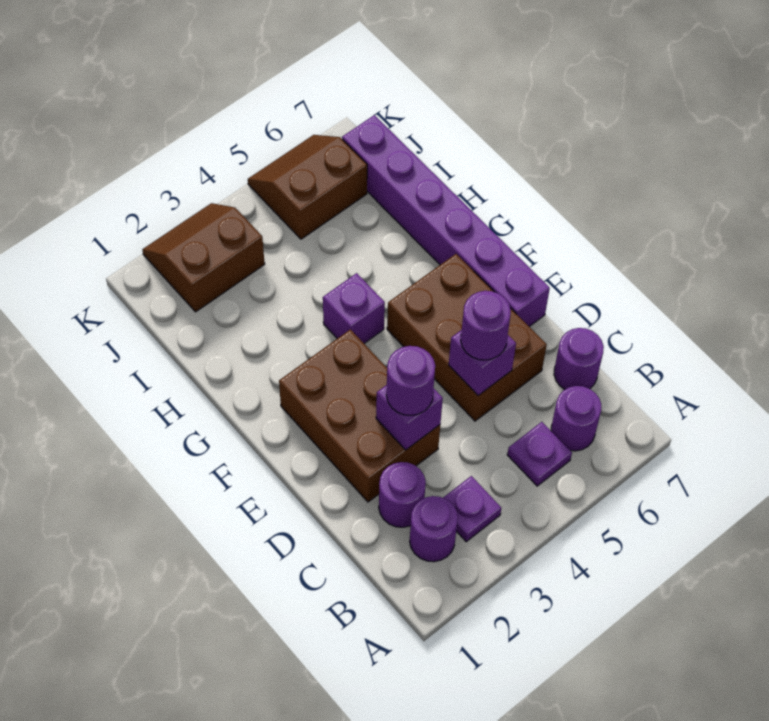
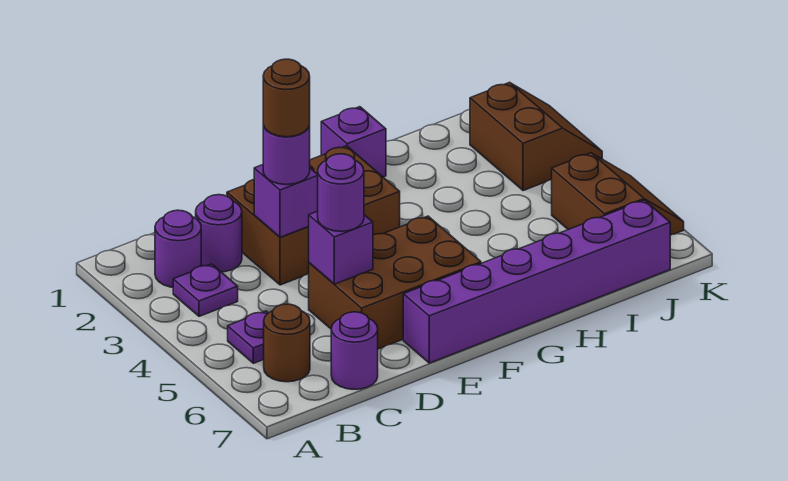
purple 1x1 round brick [551,386,601,451] -> brown 1x1 round brick [264,304,310,382]
none -> brown 1x1 round brick [263,59,310,137]
purple 1x1 brick [323,273,385,343] -> purple 1x1 brick moved to [321,107,386,177]

